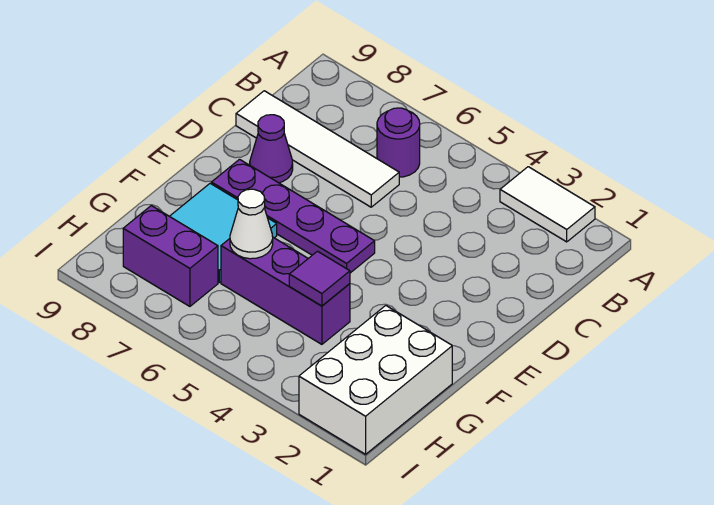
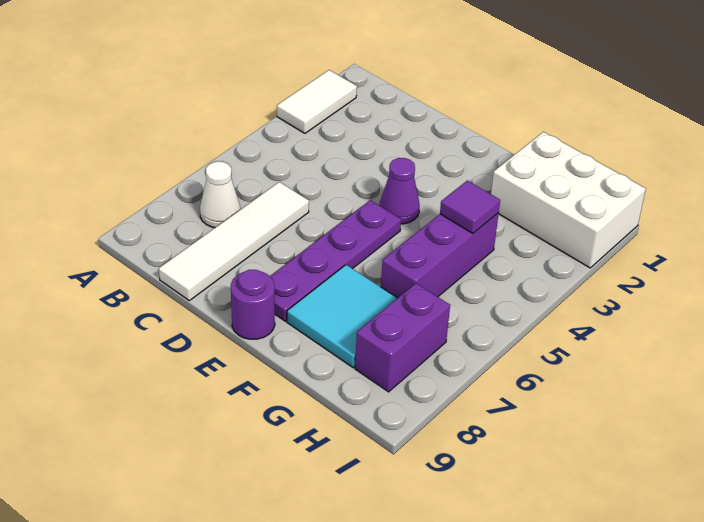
purple 1x1 round brick [377,108,420,177] -> purple 1x1 round brick moved to [231,270,275,339]
purple 1x1 cone [250,115,293,183] -> purple 1x1 cone moved to [380,158,420,224]
white 1x1 cone [230,189,273,259] -> white 1x1 cone moved to [200,162,240,228]

